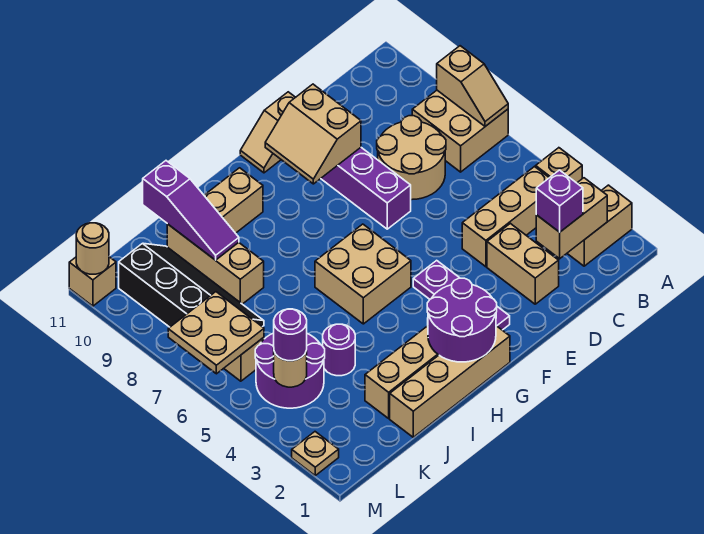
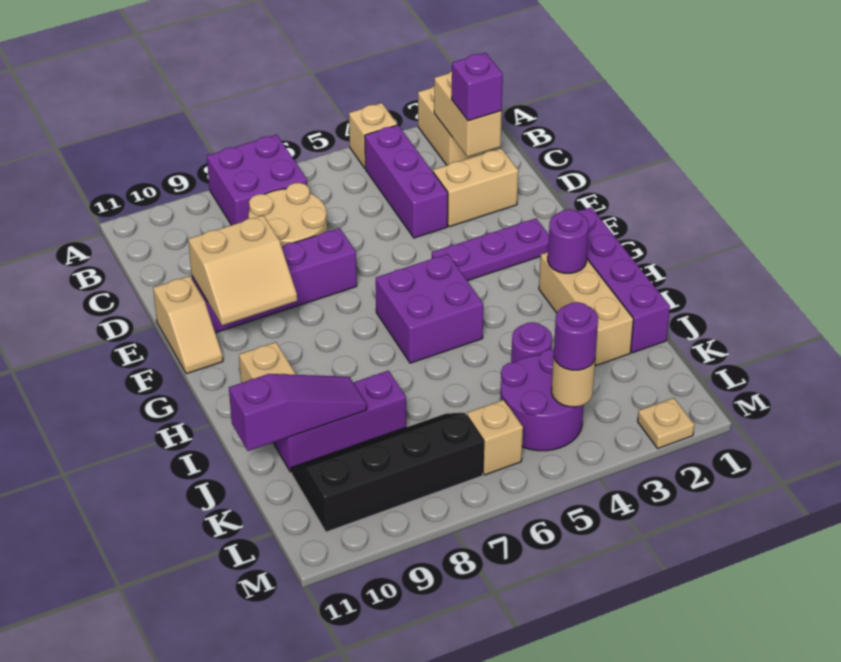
tan 2x2 brick [412,90,508,172] -> purple 2x2 brick [207,135,307,225]
tan 1x2 slope [437,46,508,126] -> none
tan 1x3 brick [462,167,549,267] -> purple 1x3 brick [365,125,448,238]
tan 1x4 brick [390,326,510,437] -> purple 1x4 brick [577,207,670,353]
purple 2x2 round brick [427,278,497,362] -> purple 1x1 round brick [548,209,589,273]
tan 2x2 brick [315,224,411,324] -> purple 2x2 brick [376,254,483,363]
tan 1x3 brick [167,224,264,304] -> purple 1x3 brick [274,371,406,472]
tan 2x2 plate [168,292,264,374] -> none
tan 1x1 brick [69,257,116,306] -> none
tan 1x1 round brick [76,223,109,274] -> none

